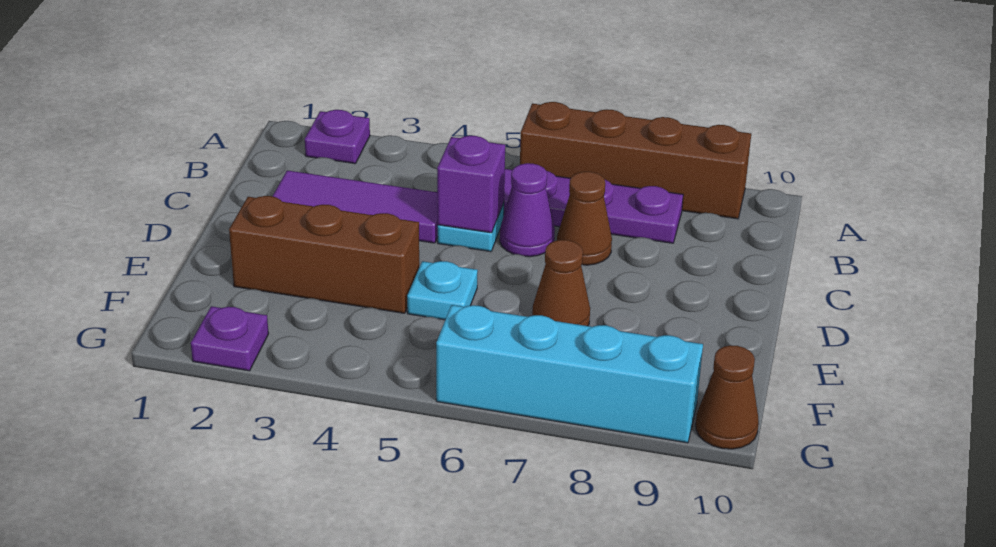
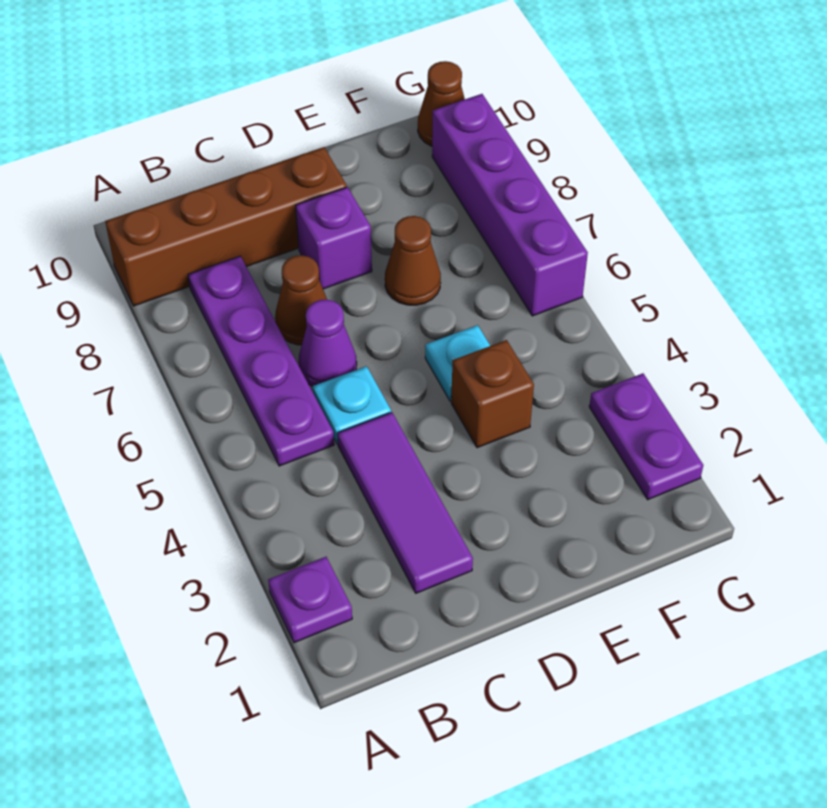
brown 1x4 brick [520,102,751,219] -> brown 1x4 brick turned to [105,147,347,306]
purple 1x1 brick [437,136,505,233] -> purple 1x1 brick moved to [295,187,372,289]
brown 1x3 brick [229,196,419,313] -> brown 1x1 brick [451,340,534,448]
purple 1x1 plate [191,306,269,371] -> purple 1x2 plate [589,373,703,500]
cyan 1x4 brick [436,305,703,443] -> purple 1x4 brick [432,94,588,316]

